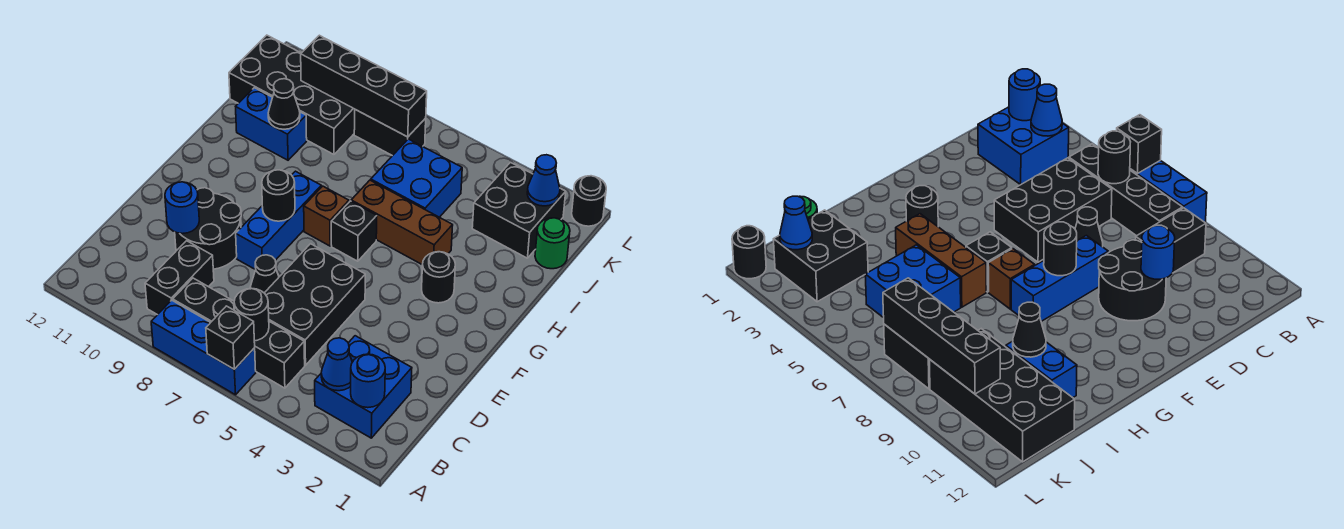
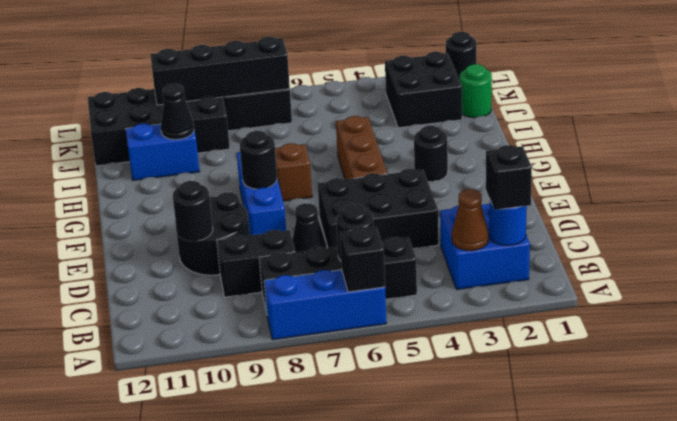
blue 1x1 cone [321,338,352,391] -> brown 1x1 cone [452,189,488,251]
black 1x2 brick [145,241,214,315] -> black 1x2 brick turned to [217,230,295,297]
black 2x3 brick [265,244,365,365] -> black 2x3 brick turned to [318,169,439,249]
blue 1x1 round brick [165,182,199,234] -> black 1x1 round brick [173,181,213,241]
black 1x1 brick [331,201,377,261] -> black 1x1 brick moved to [486,145,532,210]
brown 1x3 brick [351,180,453,265] -> brown 1x3 brick turned to [336,116,387,180]
blue 2x2 brick [371,139,462,217] -> none
blue 1x1 cone [527,155,560,206] -> none

